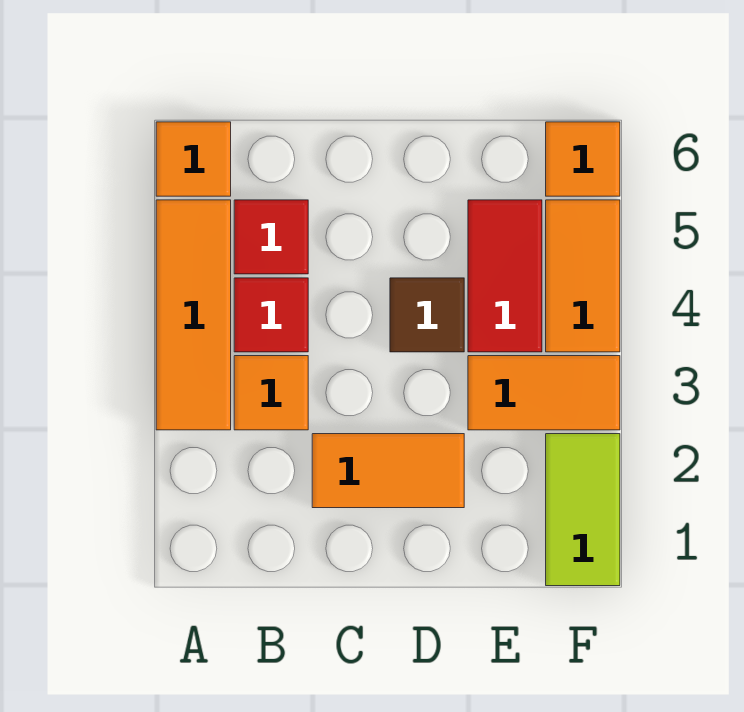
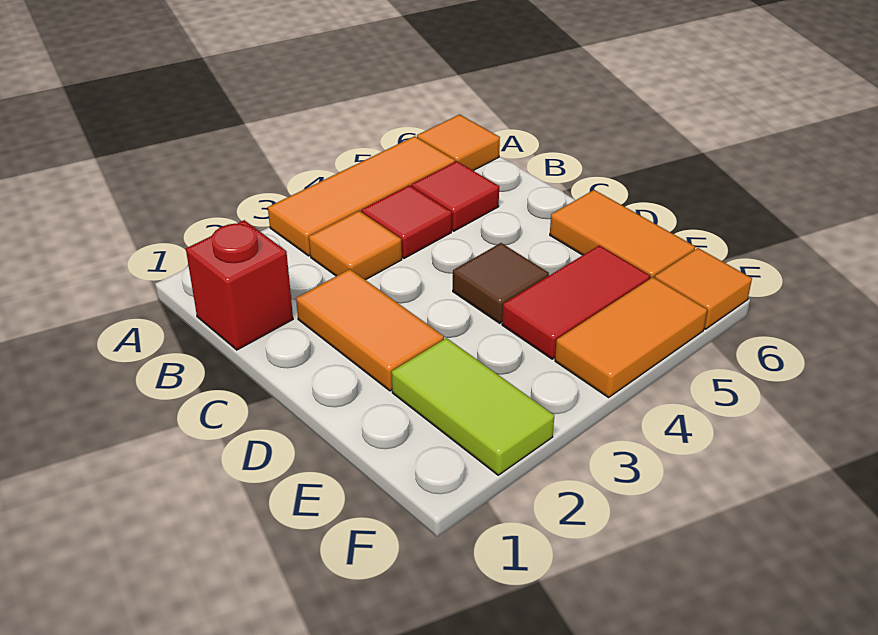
none -> red 1x1 brick [186,220,293,350]
orange 1x2 tile [468,356,620,430] -> orange 1x2 tile moved to [550,190,695,279]
lime 1x2 tile [546,434,620,586] -> lime 1x2 tile turned to [392,338,554,475]

